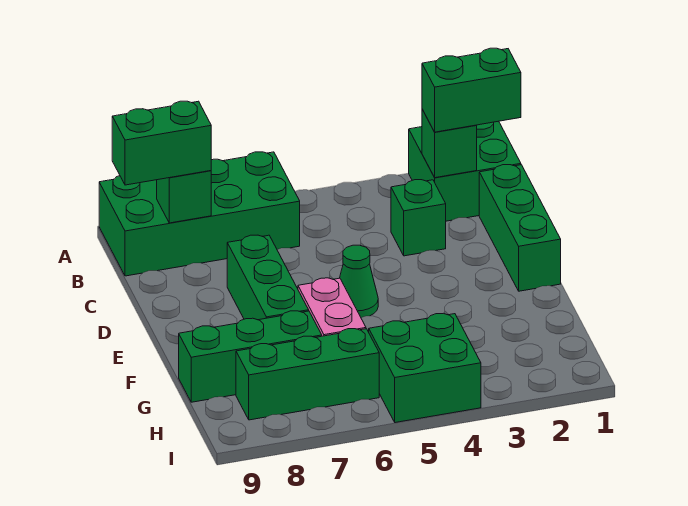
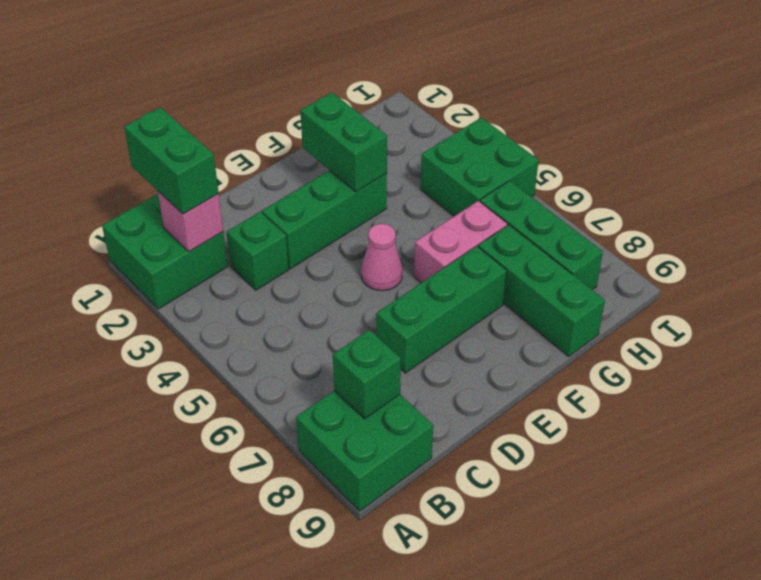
green 2x4 brick [99,152,300,276] -> green 2x2 brick [296,390,433,511]
green 1x1 brick [422,109,477,178] -> pink 1x1 brick [158,191,223,251]
green 1x2 brick [112,101,211,185] -> green 1x2 brick moved to [300,92,387,192]
green 1x3 brick [479,165,561,291] -> green 1x3 brick moved to [262,170,387,269]
green 1x1 cone [340,245,378,318] -> pink 1x1 cone [361,224,403,291]

